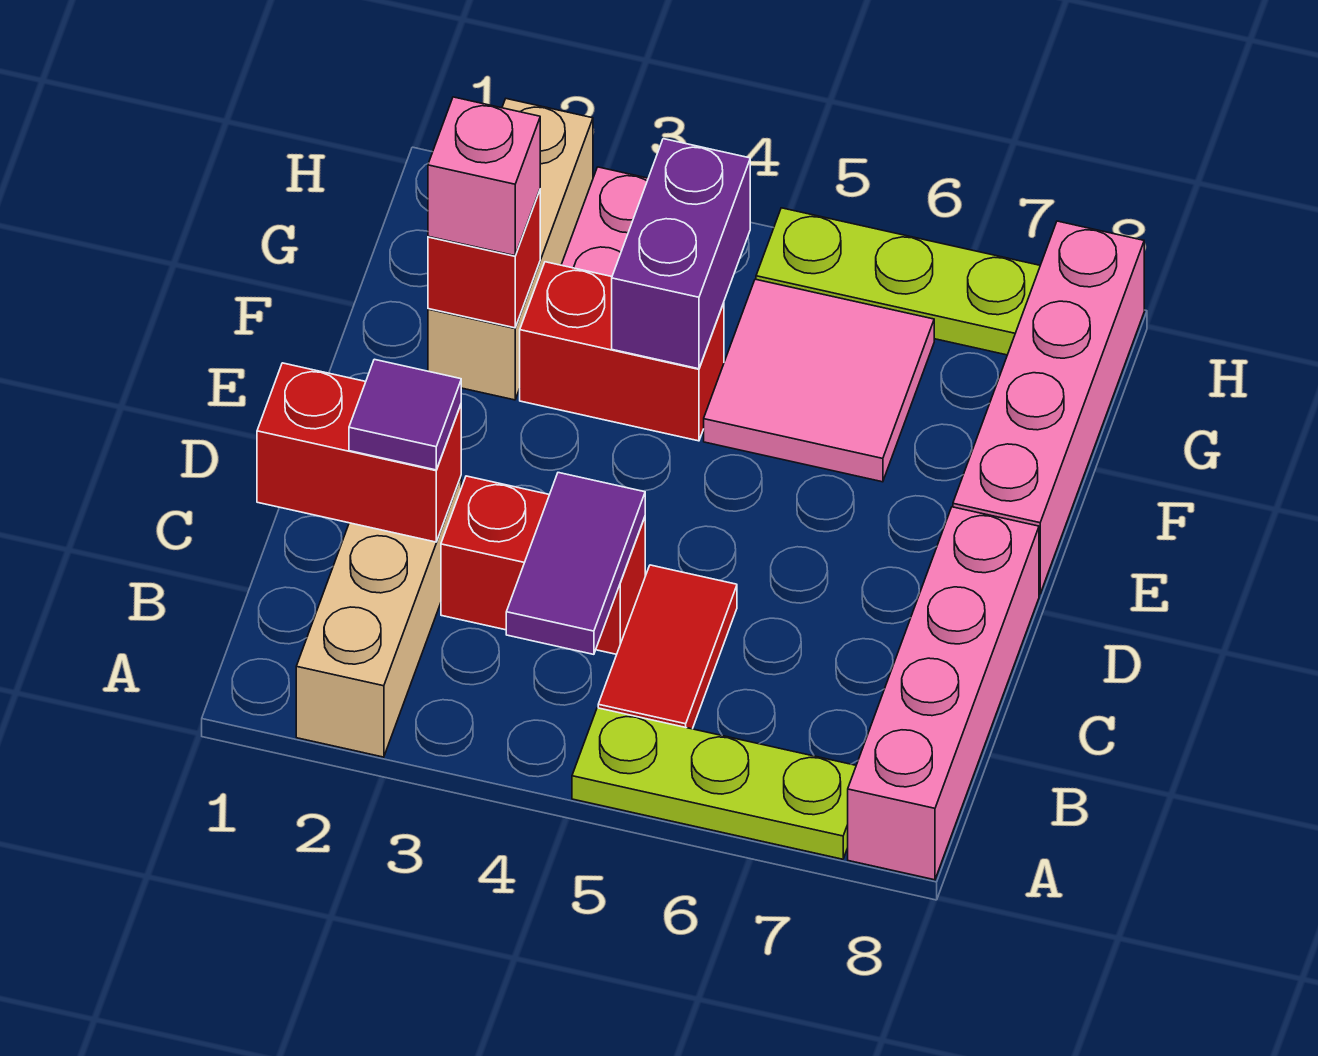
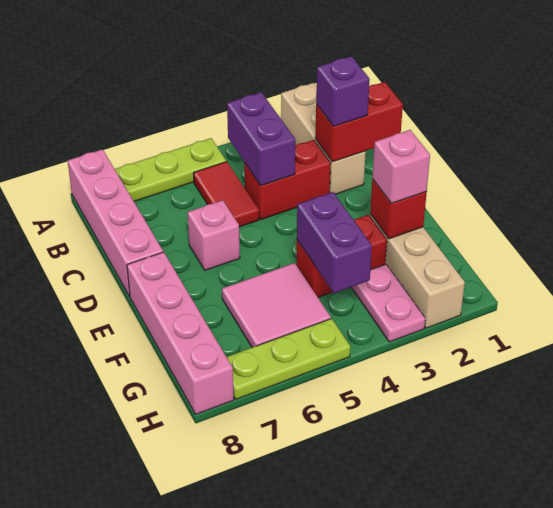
purple 1x2 tile [506,473,645,654] -> purple 1x2 brick [227,92,295,186]
purple 1x1 tile [349,359,461,470] -> purple 1x1 brick [316,56,370,126]
none -> pink 1x1 brick [188,200,240,270]

